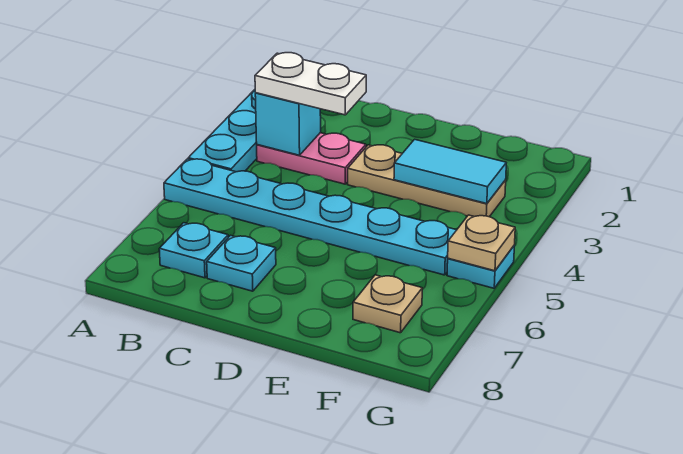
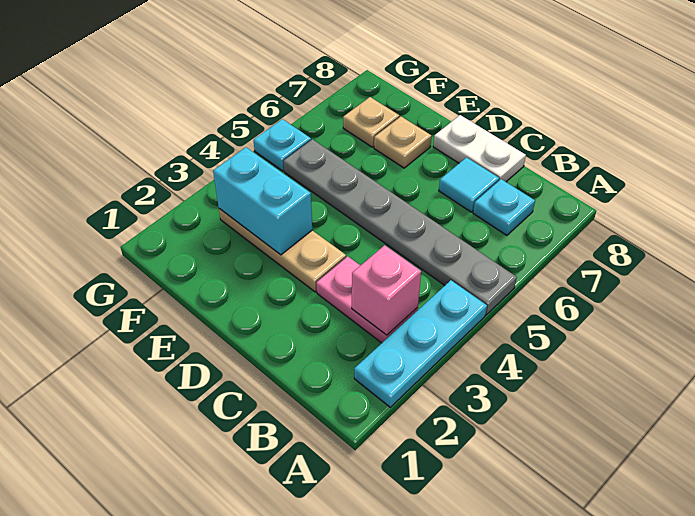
cyan 1x6 plate [164,159,456,275] -> grey 1x6 plate [284,139,517,315]
cyan 1x1 brick [255,93,321,155] -> pink 1x1 brick [352,245,421,335]
white 1x2 plate [255,53,366,115] -> white 1x2 plate moved to [433,115,526,182]
cyan 1x1 plate [207,235,276,291] -> cyan 1x1 tile [439,157,499,212]
cyan 1x2 tile [394,139,506,204] -> cyan 1x2 brick [213,147,312,255]
tan 1x1 plate [448,215,515,271] -> tan 1x1 plate moved to [374,117,431,168]

